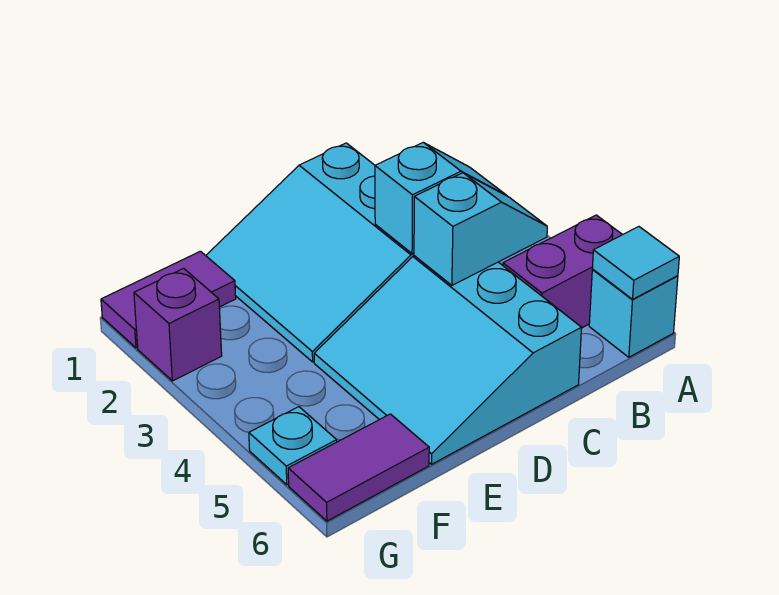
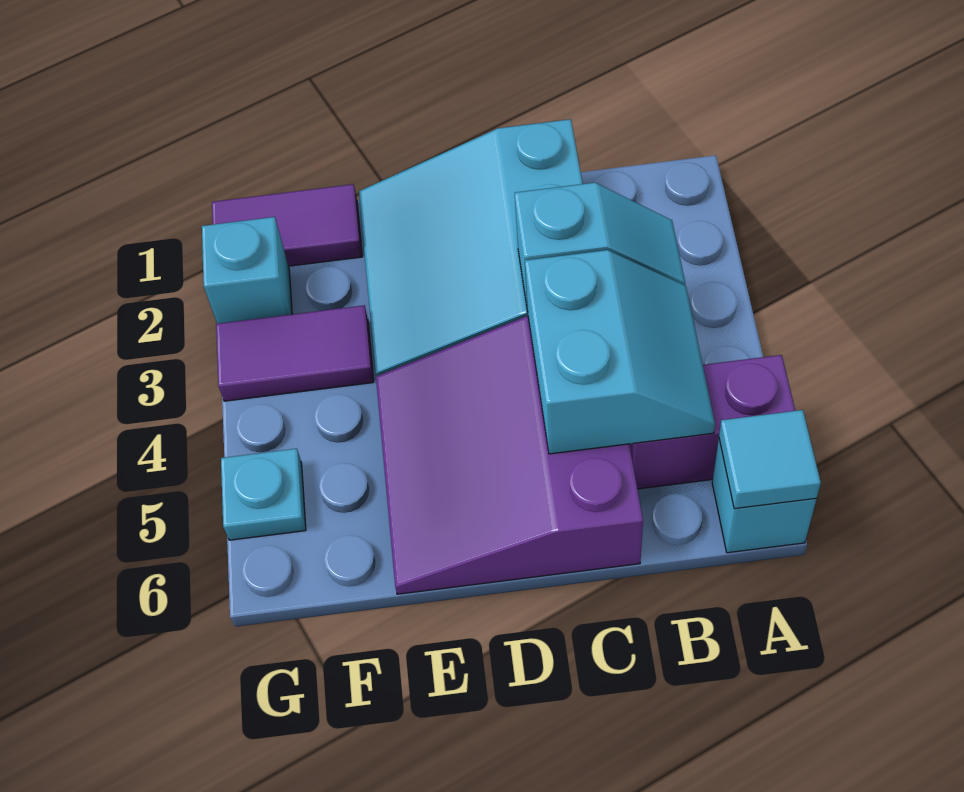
cyan 1x2 slope [414,173,547,285] -> cyan 2x2 slope [525,250,715,454]
cyan 3x3 slope [314,256,581,464] -> purple 3x3 slope [376,316,643,594]
purple 1x2 tile [288,414,429,521] -> purple 1x2 tile moved to [216,305,374,401]
purple 1x1 brick [134,268,222,381] -> cyan 1x1 brick [202,217,292,324]

